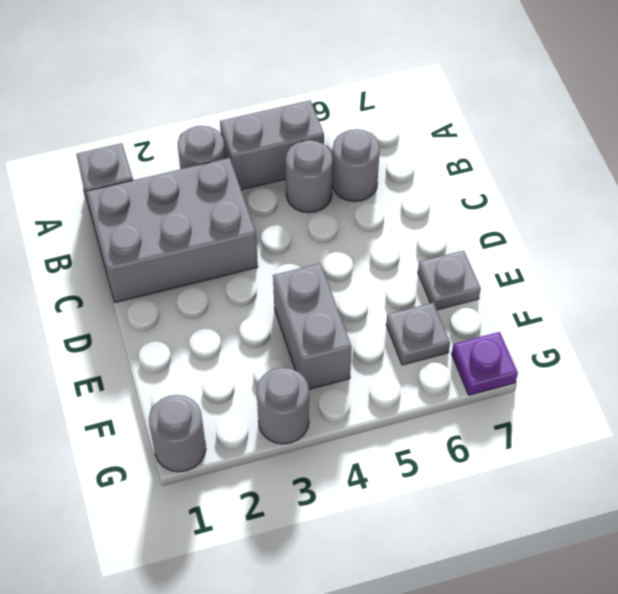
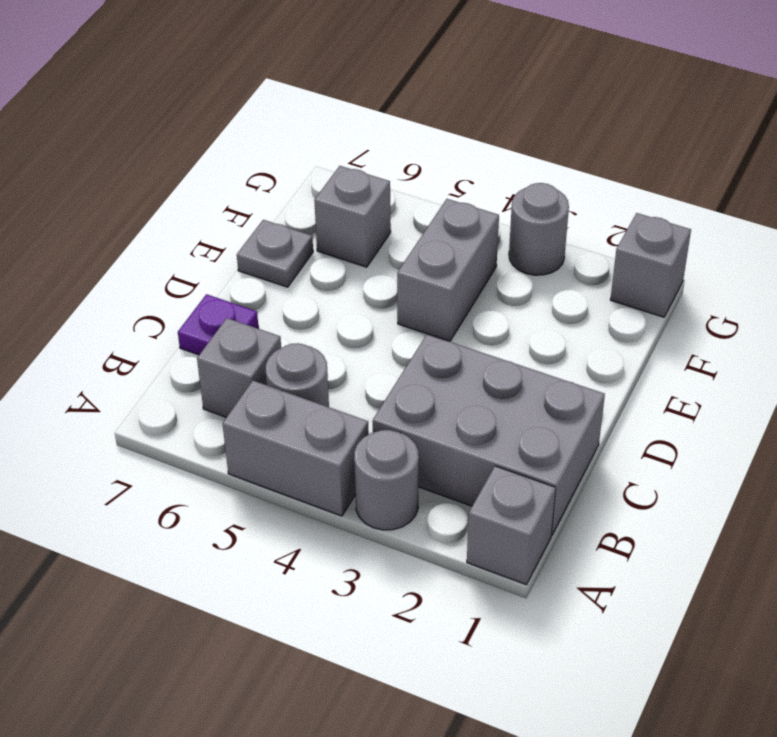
grey 1x1 round brick [332,129,380,202] -> grey 1x1 brick [197,318,281,417]
grey 1x1 plate [386,303,450,365] -> grey 1x1 brick [314,166,391,267]
grey 1x1 round brick [149,395,206,472] -> grey 1x1 brick [610,213,691,317]
purple 1x1 plate [452,332,518,395] -> purple 1x1 plate moved to [178,294,259,355]

